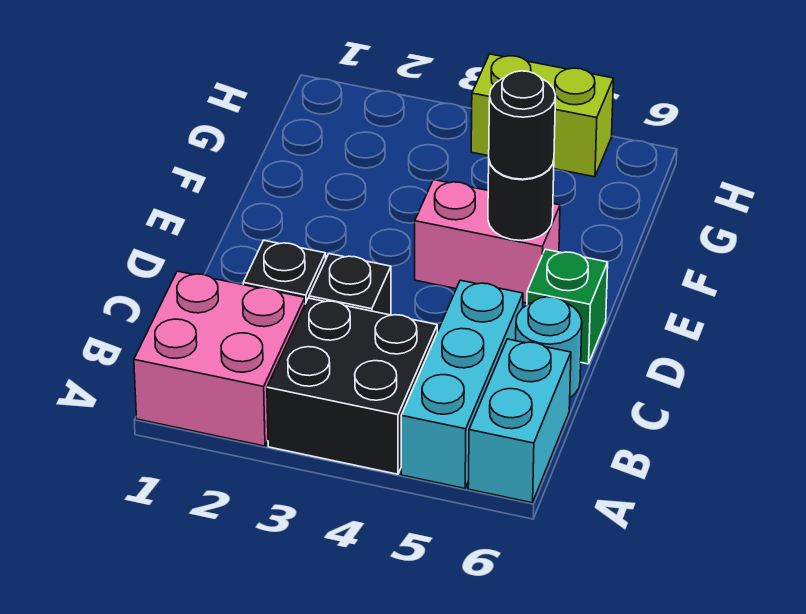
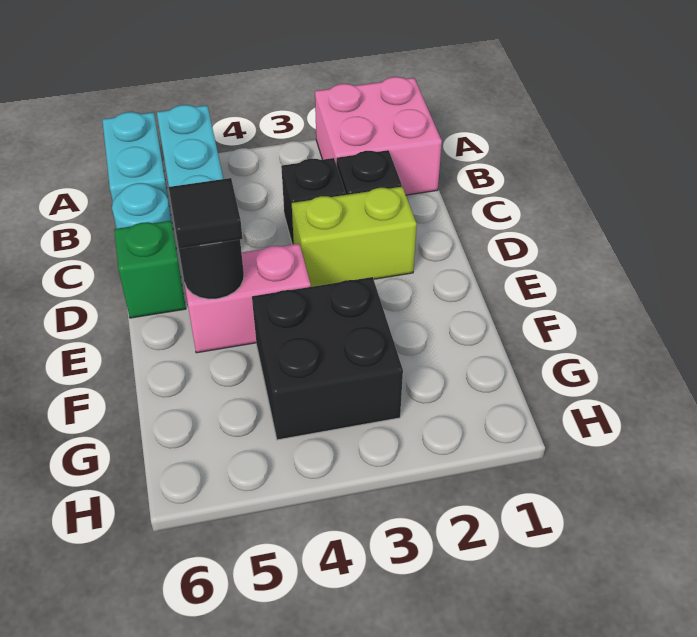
black 2x2 brick [267,298,437,474] -> black 2x2 brick moved to [252,277,403,440]
black 1x1 round brick [489,71,556,179] -> black 1x1 tile [169,178,243,249]
lime 1x2 brick [471,54,613,177] -> lime 1x2 brick moved to [292,187,417,287]

